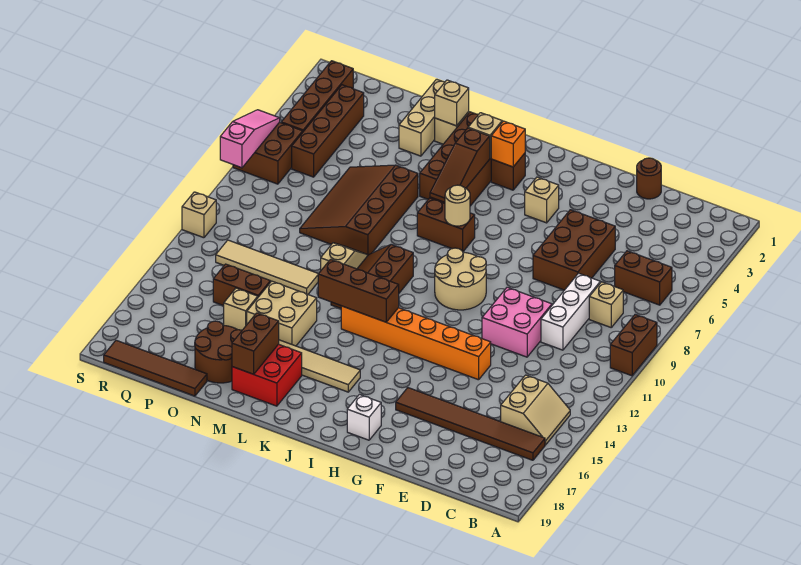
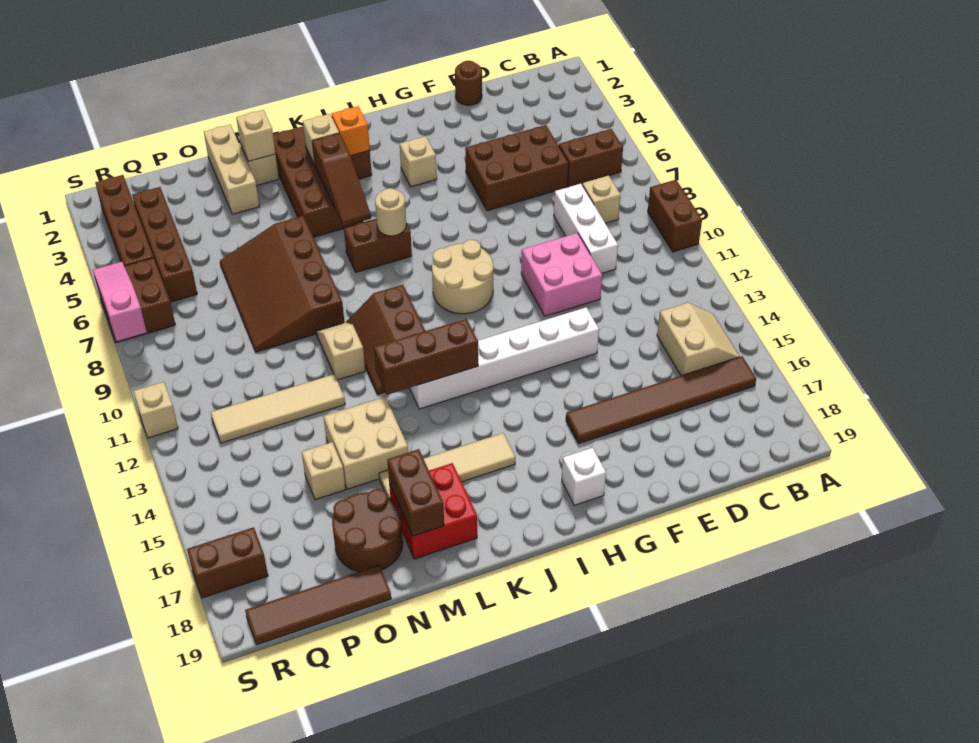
brown 2x3 brick [533,210,615,290] -> brown 2x3 brick turned to [465,125,569,211]
orange 1x6 brick [341,306,491,380] -> white 1x6 brick [410,307,599,409]
brown 1x2 brick [213,264,270,306] -> brown 1x2 brick moved to [187,527,268,598]

